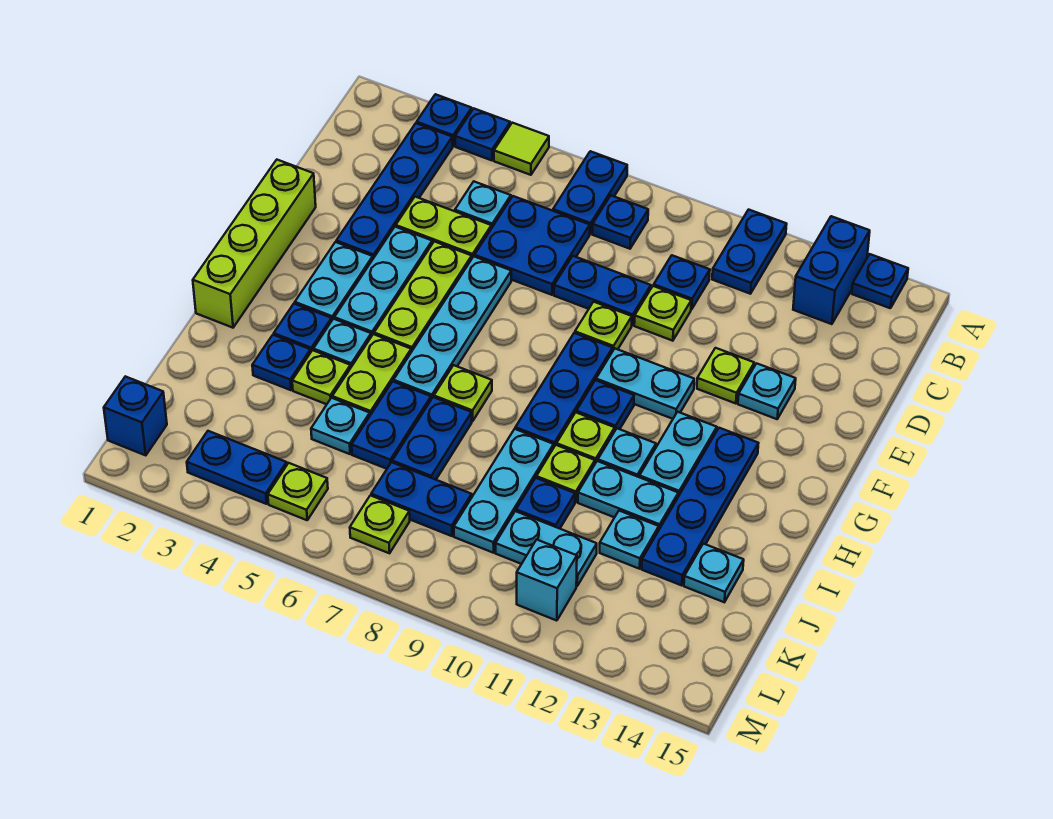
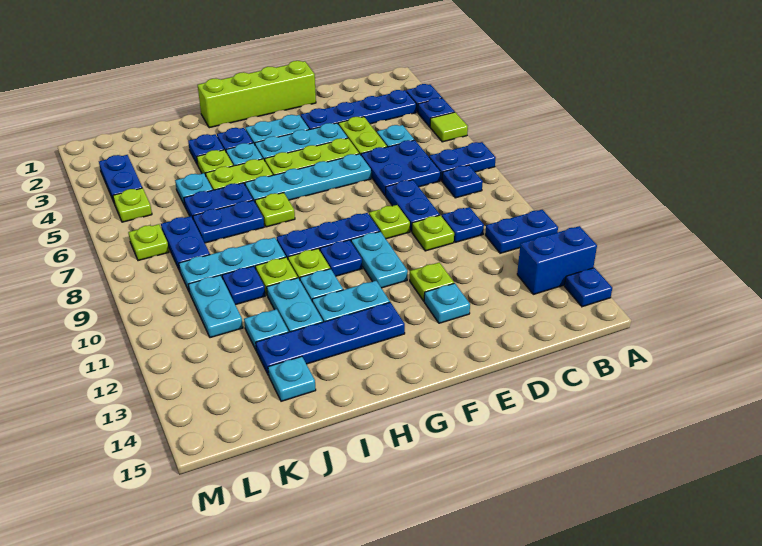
blue 1x1 brick [104,376,167,455] -> none
cyan 1x1 brick [517,540,577,621] -> none

